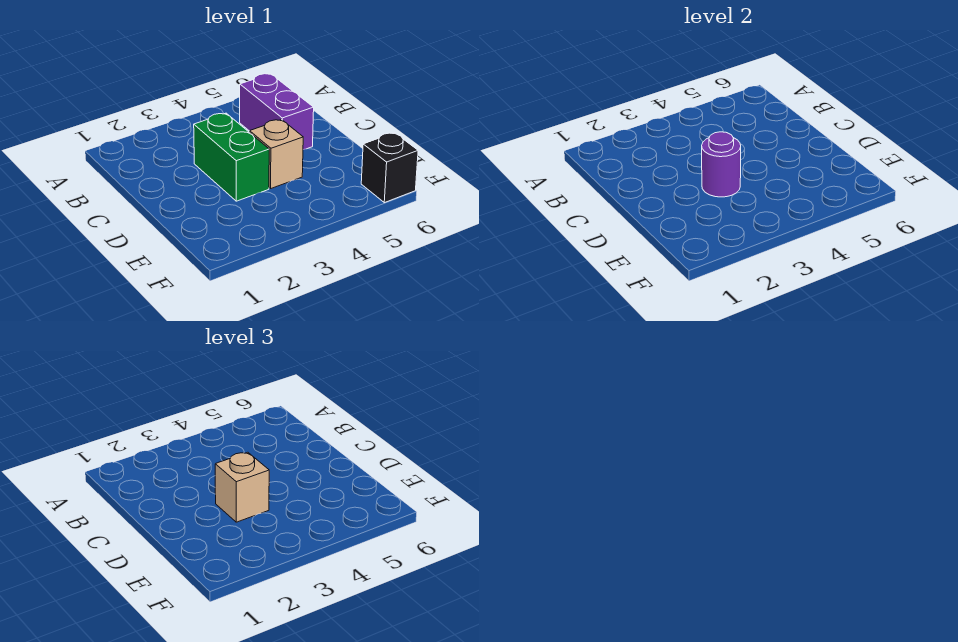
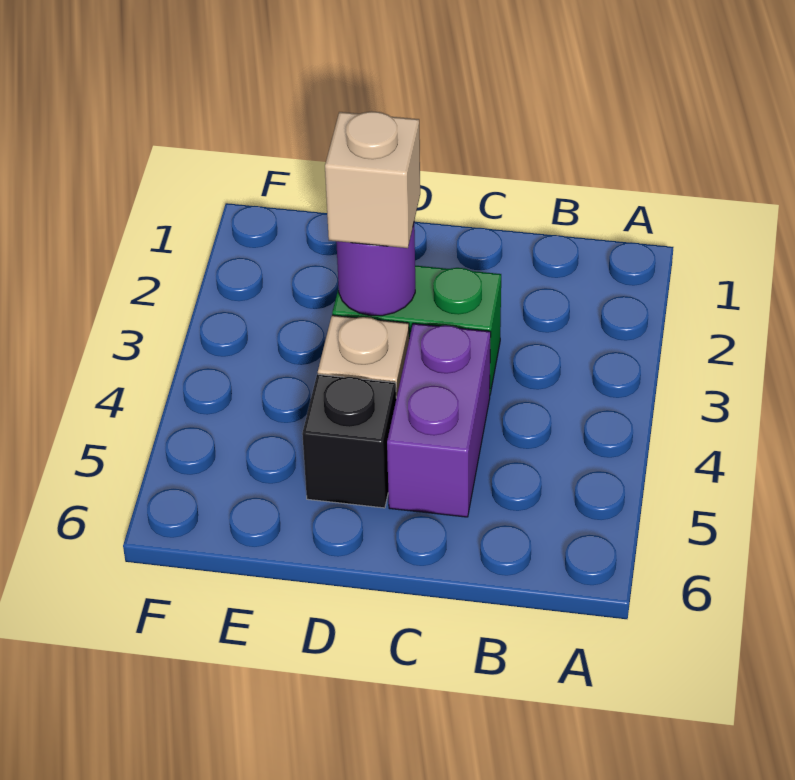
purple 1x2 brick [240,74,314,150] -> purple 1x2 brick turned to [387,324,491,517]
black 1x1 brick [361,133,418,203] -> black 1x1 brick moved to [302,374,396,508]

